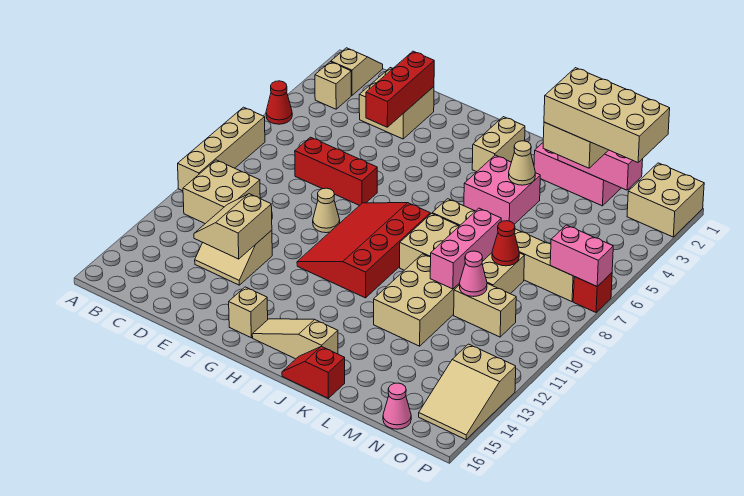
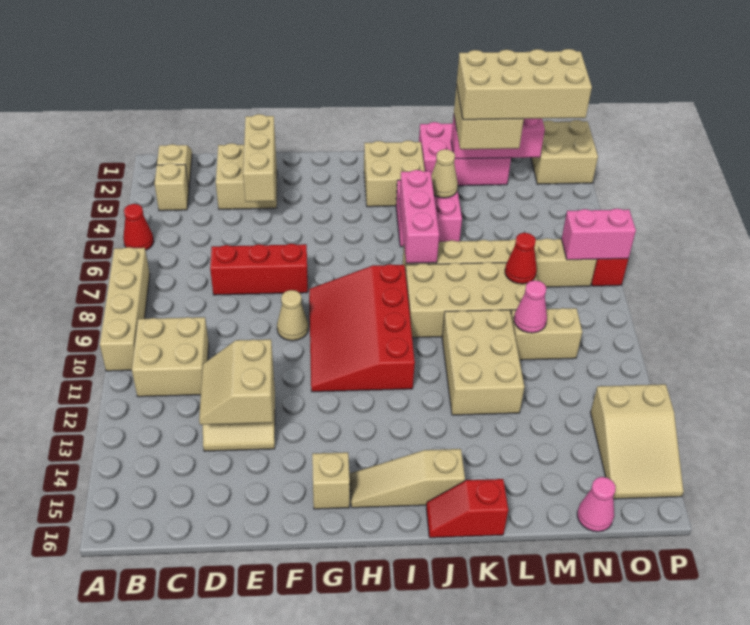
red 1x3 brick [366,51,434,127] -> tan 1x3 brick [243,114,275,202]
tan 1x2 brick [472,117,525,172] -> tan 2x2 brick [364,140,425,207]
pink 1x3 brick [430,208,501,289] -> pink 1x3 brick moved to [399,170,439,263]

